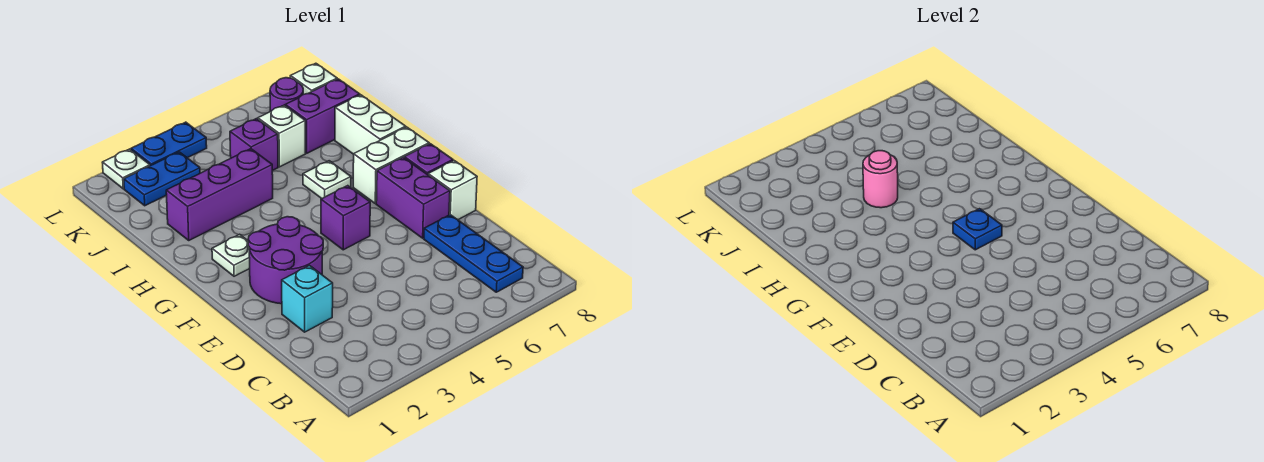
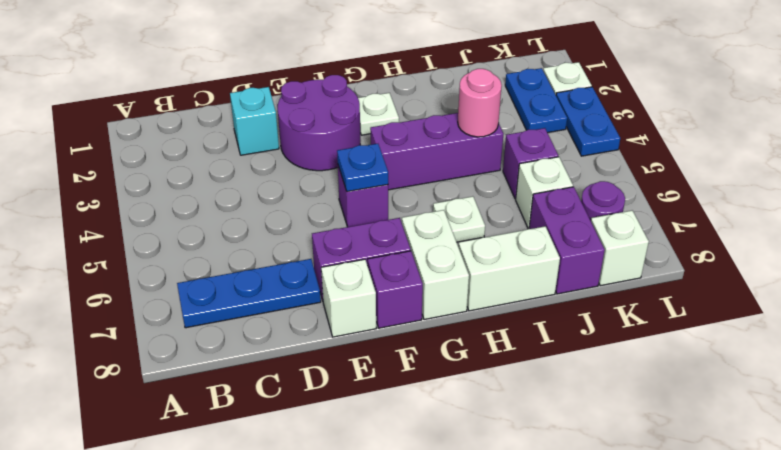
purple 1x3 brick [166,149,273,240] -> purple 1x3 brick turned to [370,113,503,190]

